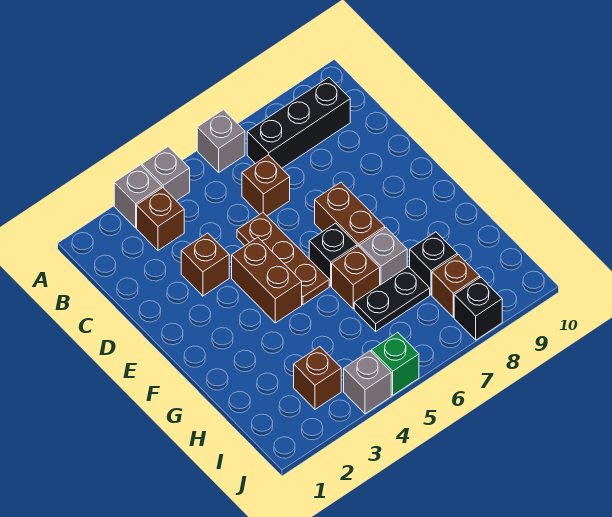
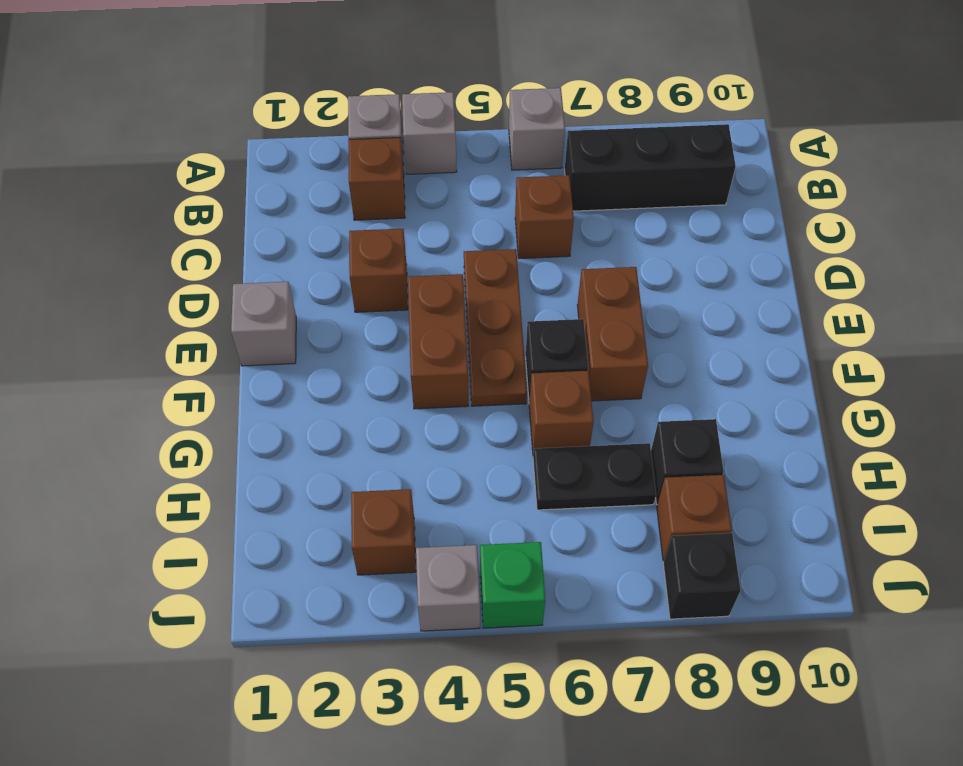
grey 1x1 brick [359,228,407,285] -> grey 1x1 brick moved to [231,282,296,366]

